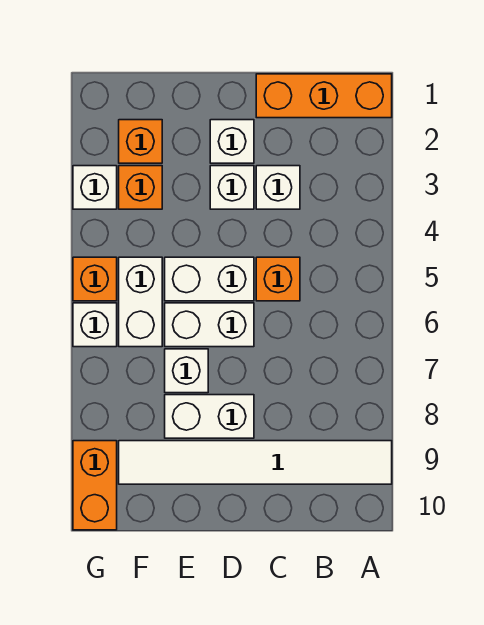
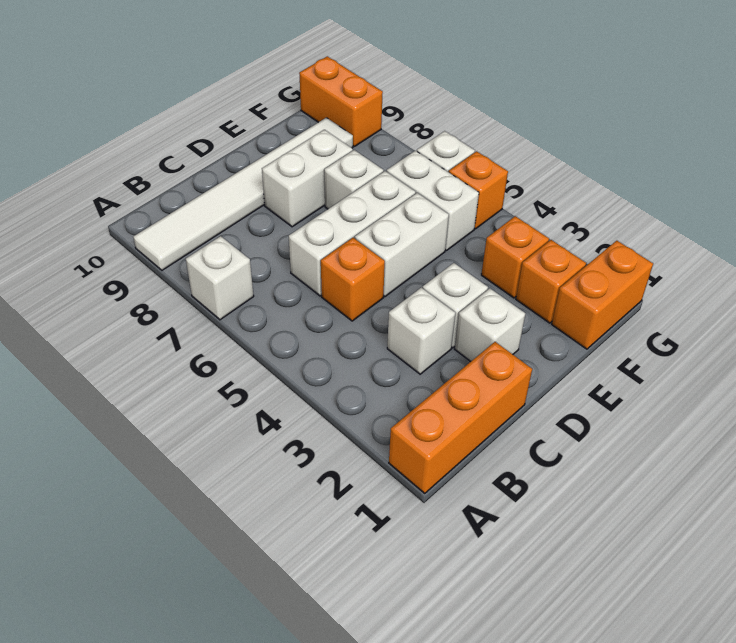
white 1x2 brick [165,303,254,347] -> white 1x3 brick [289,171,416,296]
none -> orange 1x2 brick [552,241,653,349]
white 1x1 brick [73,166,117,209] -> white 1x1 brick moved to [186,236,254,320]

